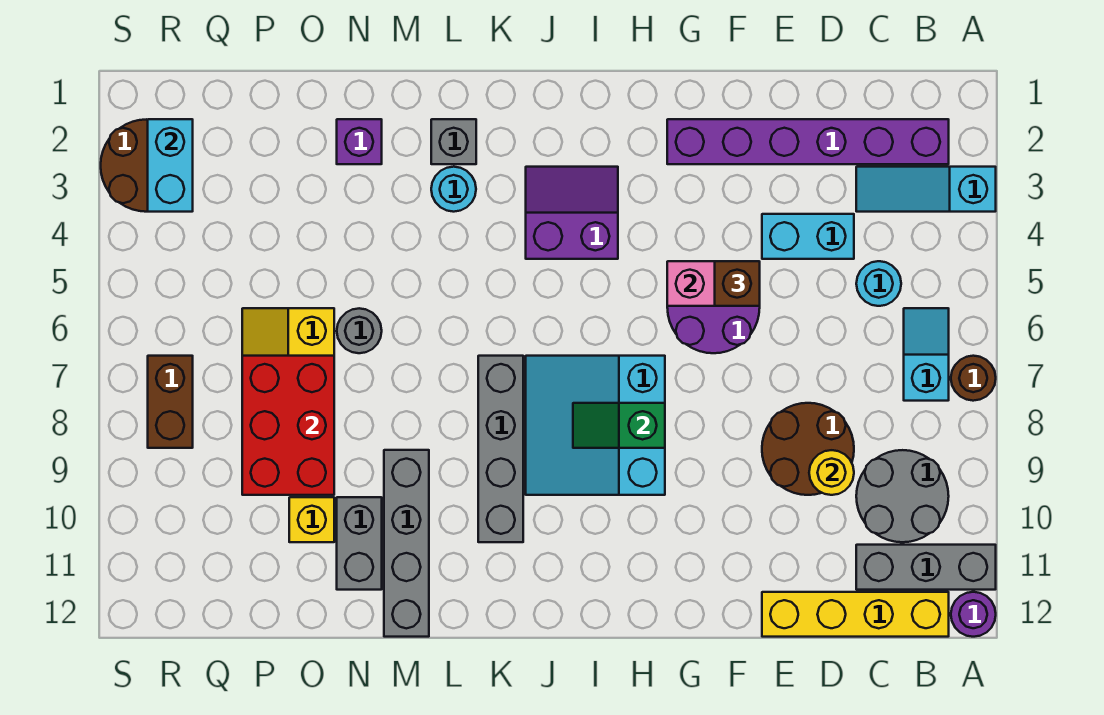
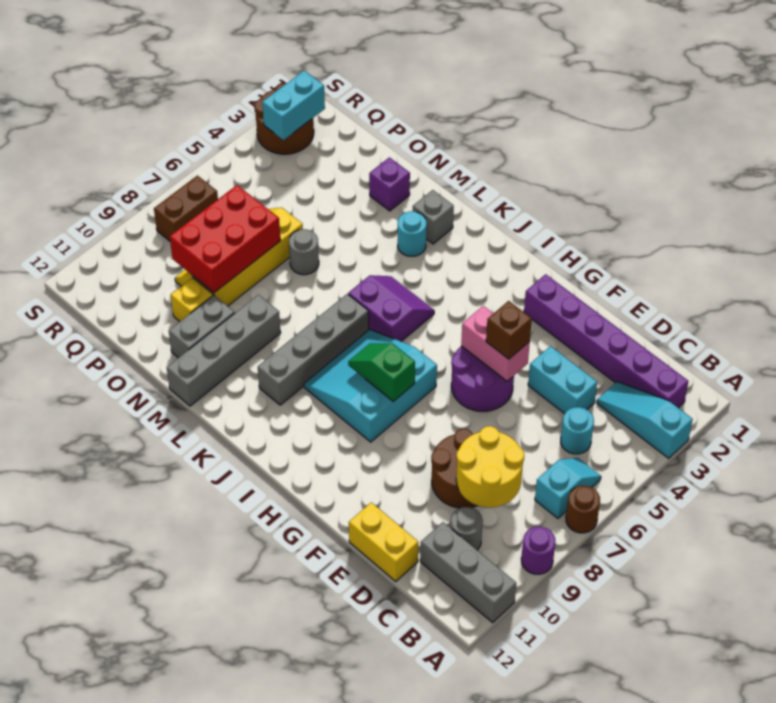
purple 1x1 round brick [951,592,996,637] -> purple 1x1 round brick moved to [521,527,555,574]
grey 2x2 round brick [856,450,949,542] -> grey 1x1 round brick [450,507,483,550]
yellow 1x4 brick [762,592,949,637] -> yellow 1x2 brick [349,502,418,581]
yellow 1x1 round brick [809,450,854,495] -> yellow 2x2 round brick [456,426,524,507]
purple 2x2 slope [526,167,618,259] -> purple 2x2 slope moved to [348,275,434,341]

